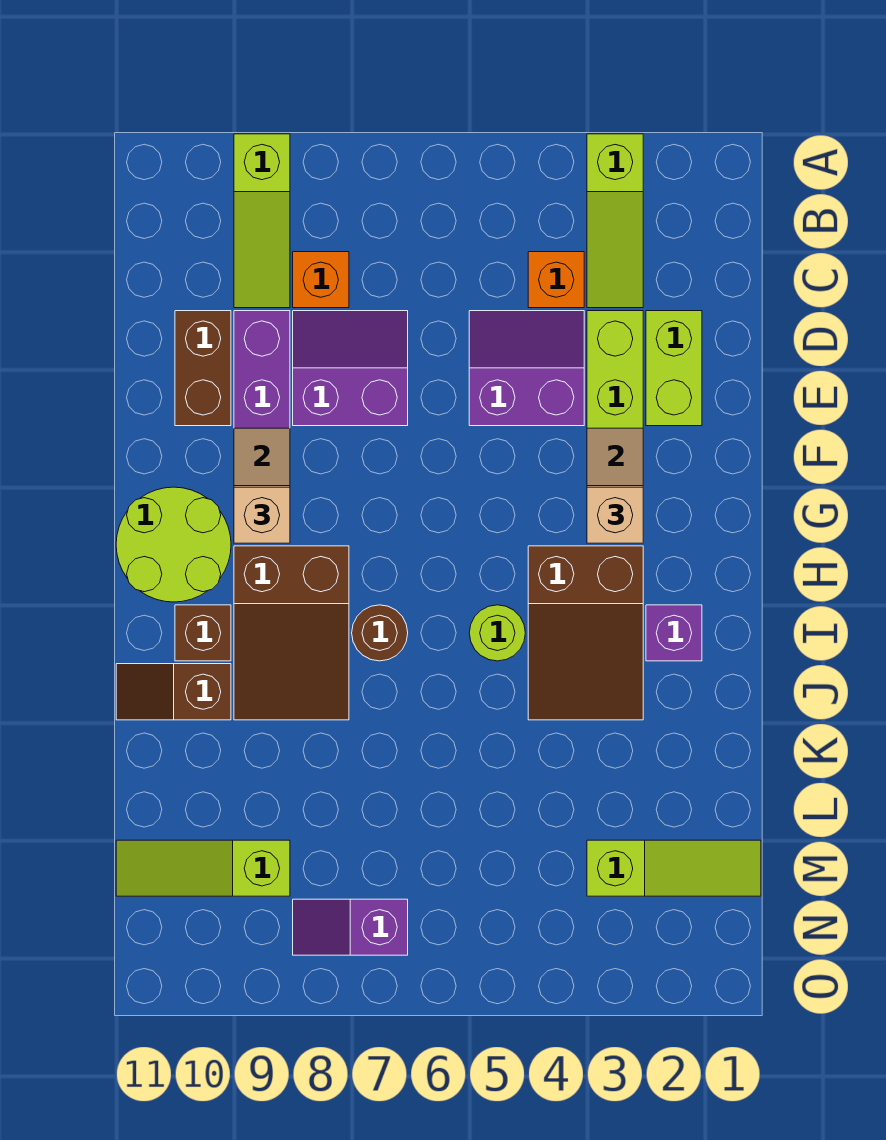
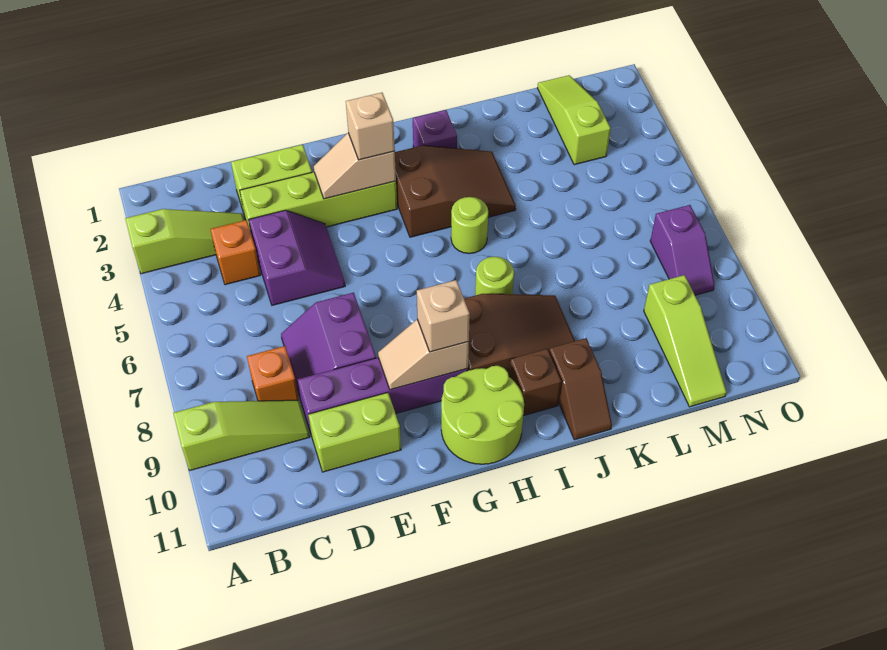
purple 2x2 slope [469,311,584,426] -> purple 2x2 slope turned to [249,210,345,305]
brown 1x2 brick [175,311,231,426] -> lime 1x2 brick [308,393,401,472]
brown 1x1 round brick [352,605,408,661] -> lime 1x1 round brick [475,257,514,295]

